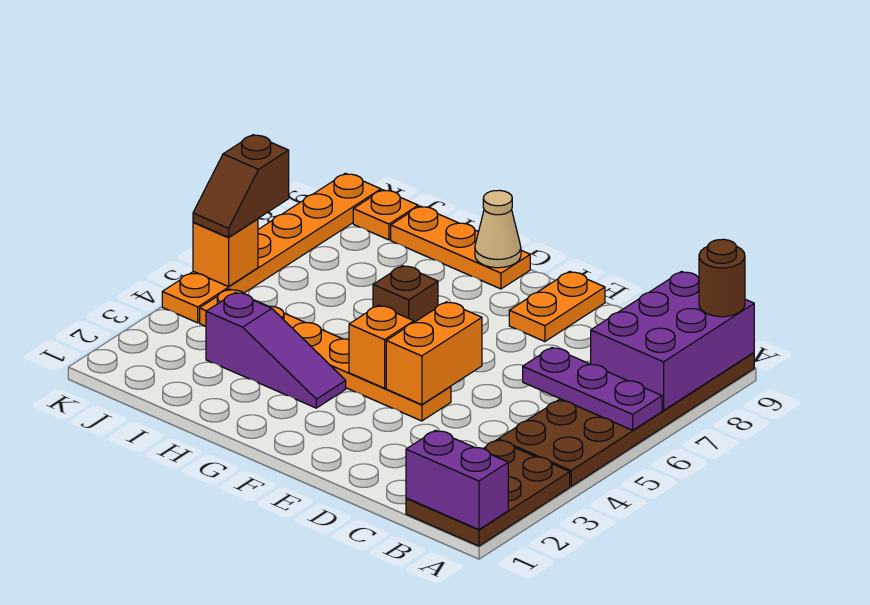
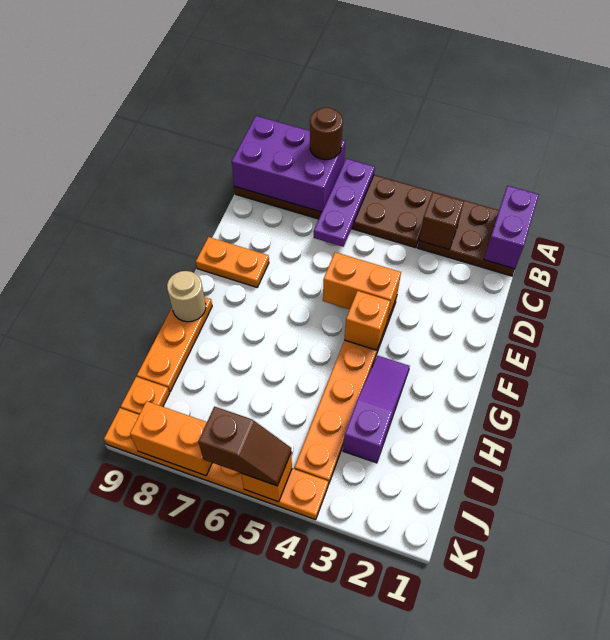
brown 1x1 round brick [699,239,745,317] -> brown 1x1 round brick moved to [310,107,343,160]
brown 1x1 brick [373,266,438,322] -> brown 1x1 brick moved to [419,192,464,249]
tan 1x1 cone [475,190,521,268] -> tan 1x1 round brick [167,271,206,322]
none -> orange 1x2 brick [130,401,212,476]

